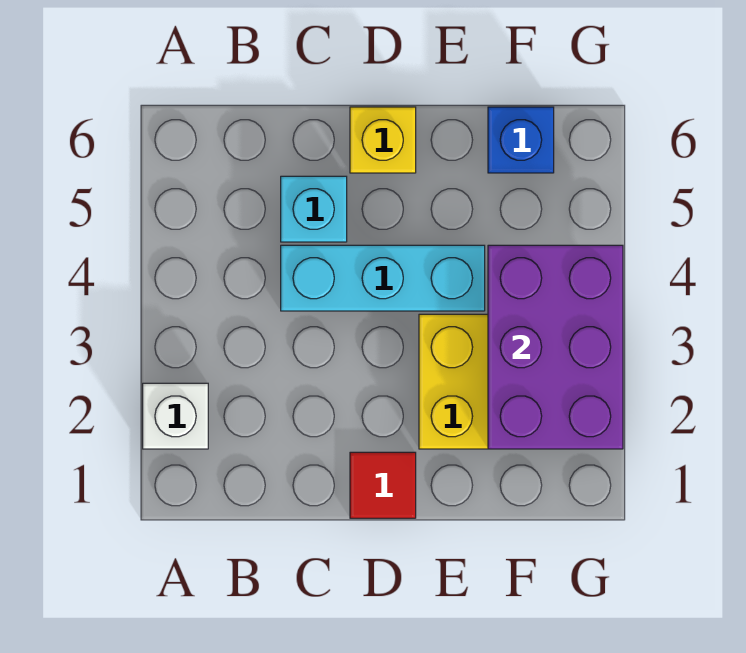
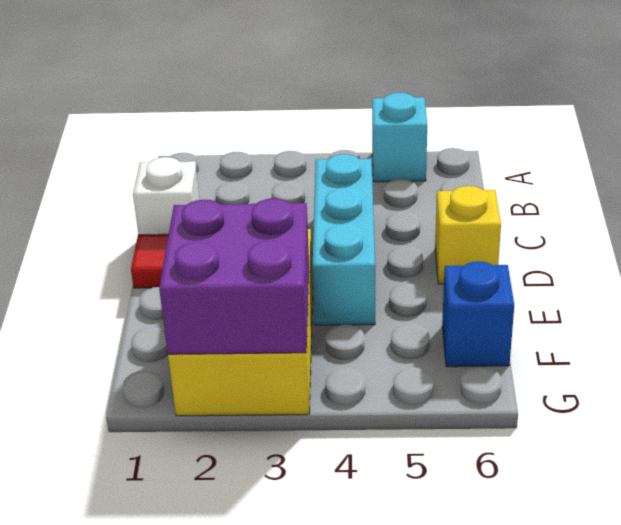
white 1x1 brick [143,383,208,449] -> white 1x1 brick moved to [133,157,199,235]
cyan 1x1 brick [281,176,347,242] -> cyan 1x1 brick moved to [372,93,427,182]
purple 2x3 brick [488,245,623,449] -> purple 2x2 brick [159,198,309,354]

